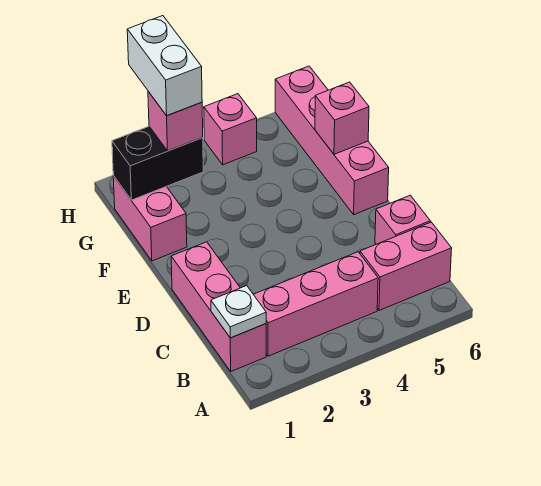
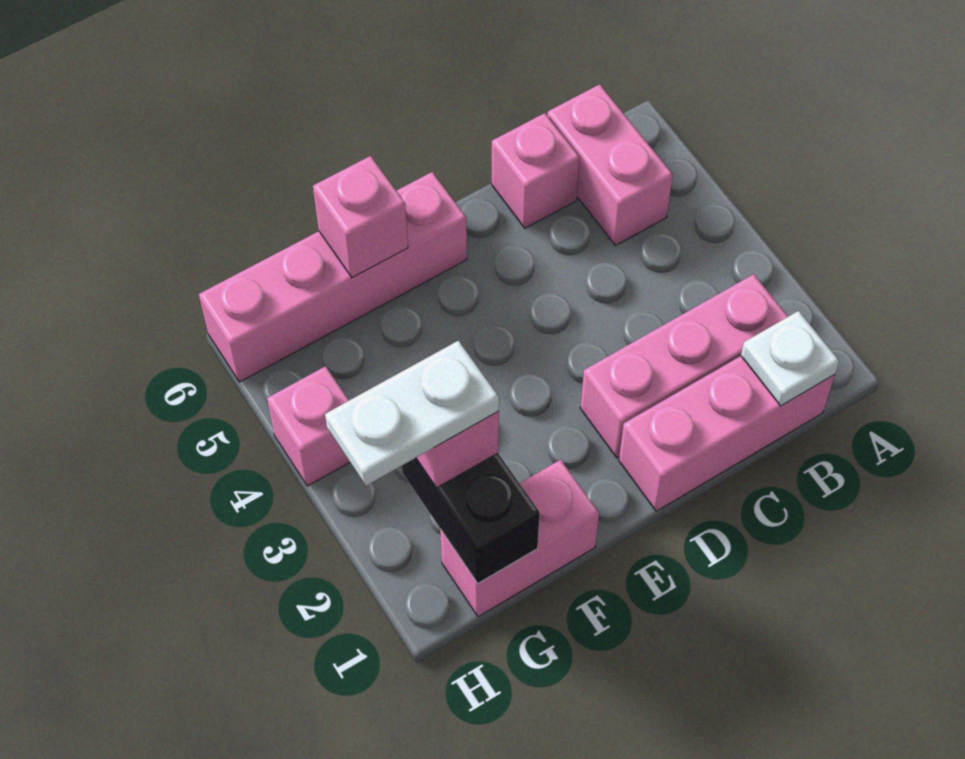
pink 1x3 brick [253,252,378,356] -> pink 1x3 brick turned to [580,274,788,458]
white 1x2 brick [127,16,202,116] -> white 1x2 plate [325,341,499,486]

